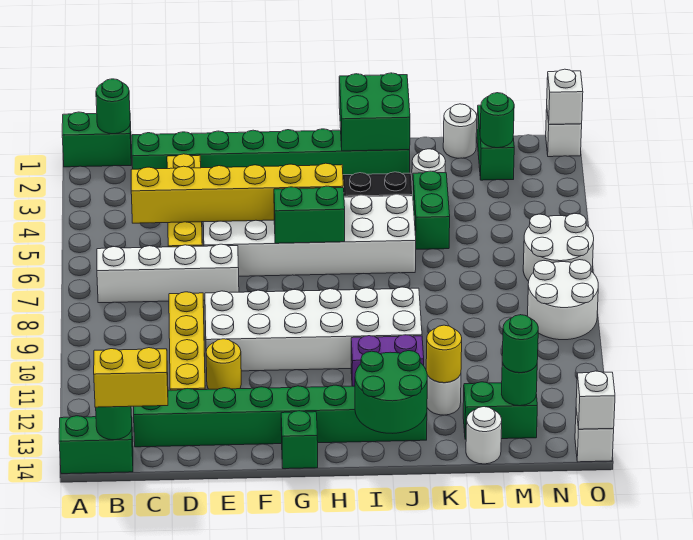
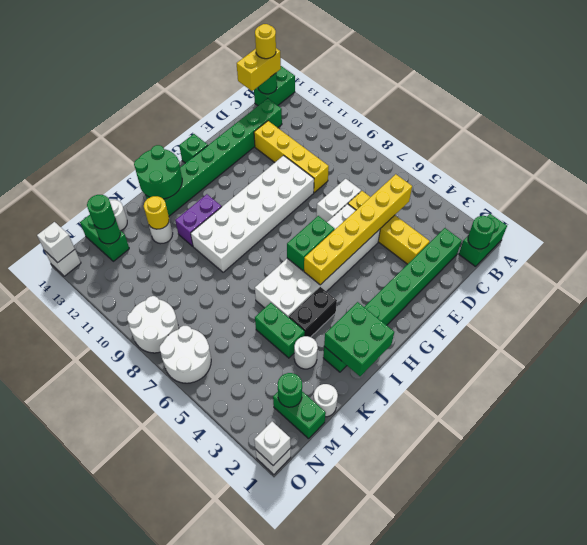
white 1x4 brick [97,244,239,303] -> white 1x2 brick [316,179,361,222]
yellow 1x1 round brick [206,339,241,389] -> yellow 1x1 round brick moved to [255,24,276,59]
green 1x2 brick [463,382,537,439] -> green 1x2 brick turned to [80,215,129,261]

